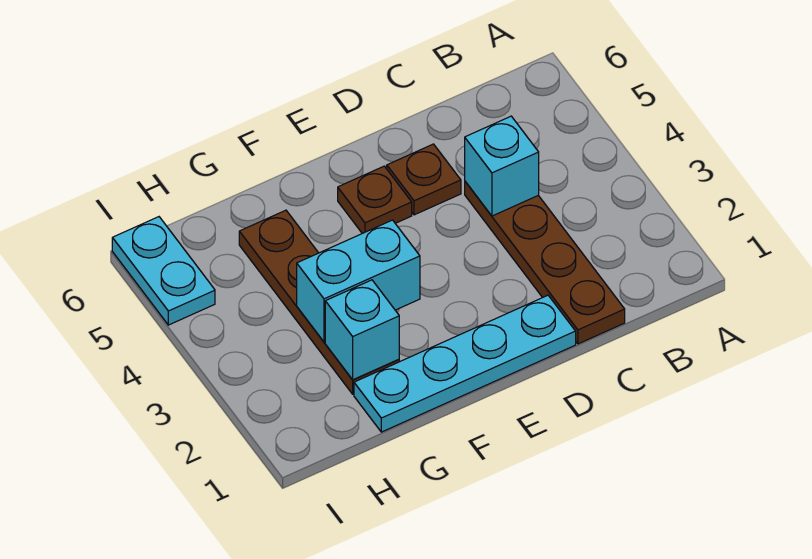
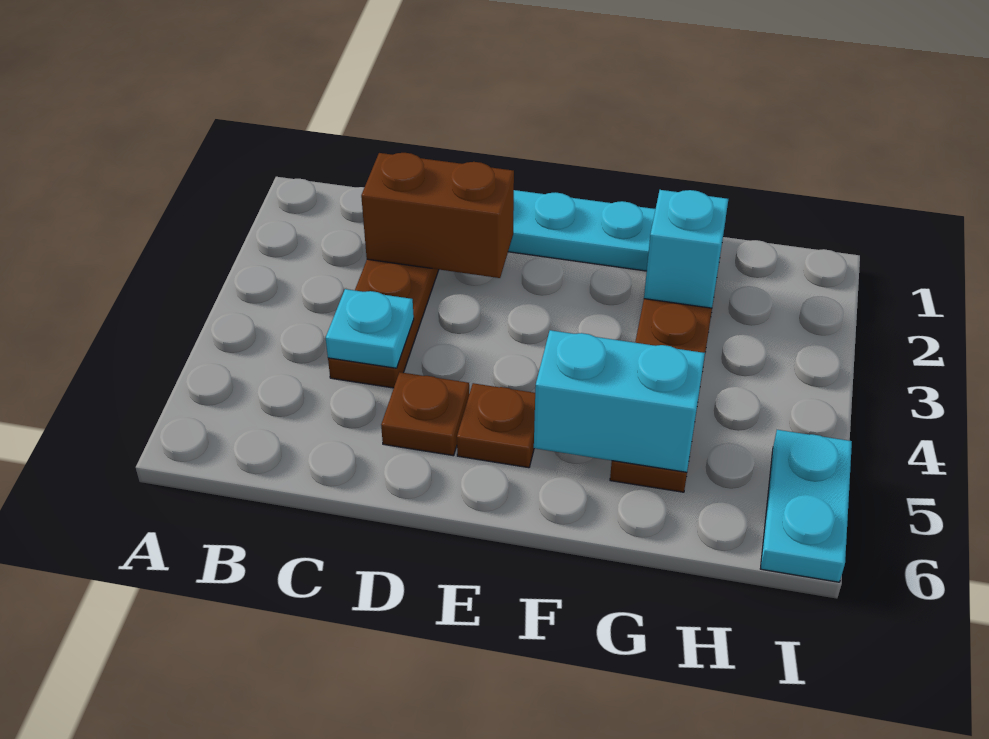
none -> brown 1x2 brick [361,153,514,278]
cyan 1x1 brick [465,116,539,216] -> cyan 1x1 plate [326,289,414,368]
cyan 1x2 brick [297,220,420,342] -> cyan 1x2 brick moved to [534,330,705,472]

